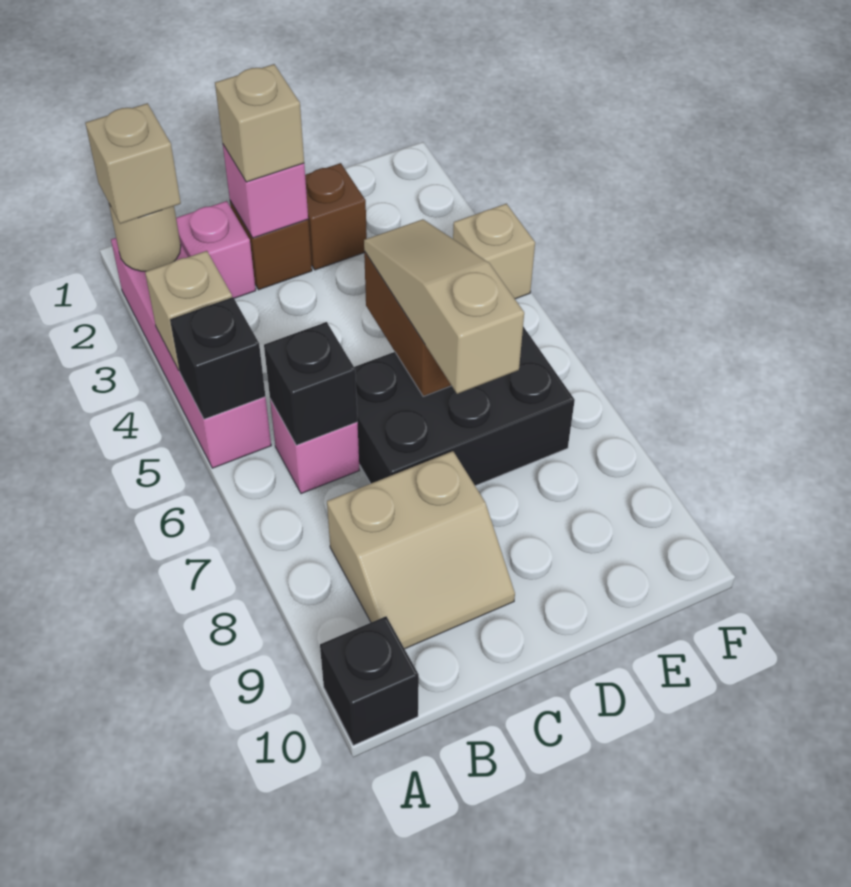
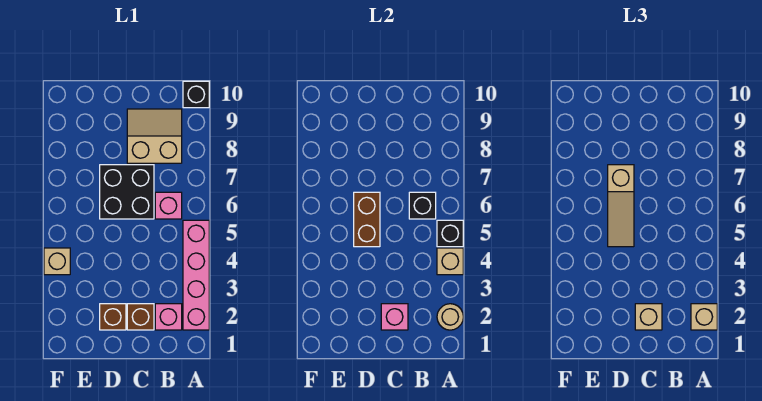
black 2x3 brick [354,327,575,486] -> black 2x2 brick [100,165,154,219]

